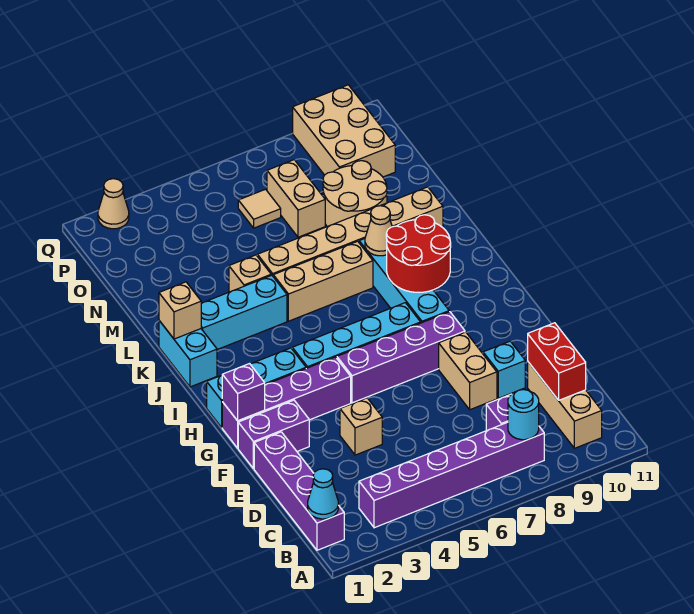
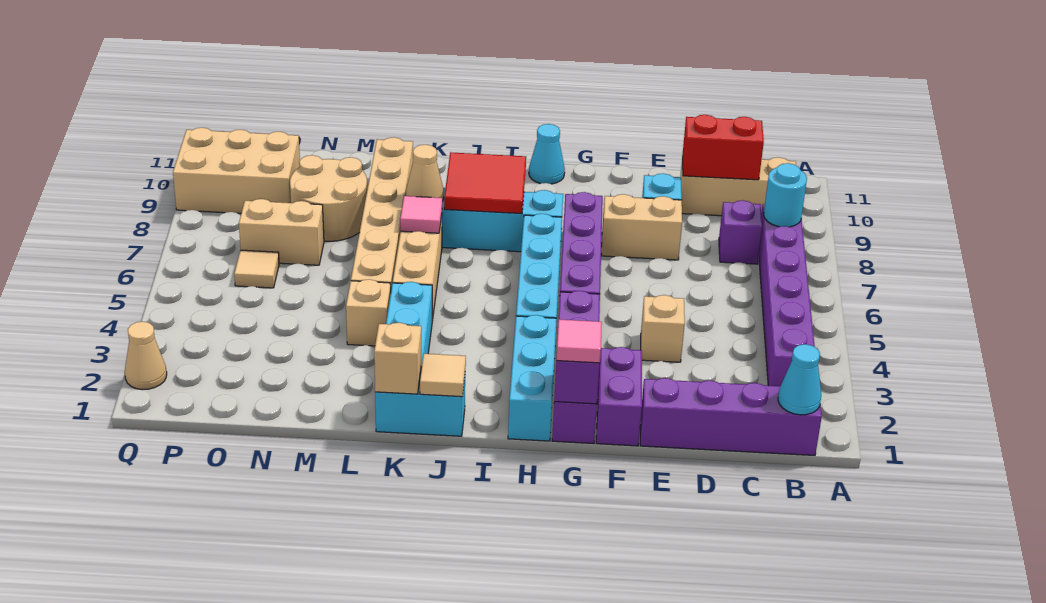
none -> pink 1x1 tile [556,319,602,363]
none -> cyan 1x1 cone [529,124,565,184]
red 2x2 round brick [386,215,451,292] -> red 2x2 tile [444,152,526,214]
none -> tan 1x1 tile [420,354,466,397]
none -> pink 1x1 tile [400,196,442,233]

